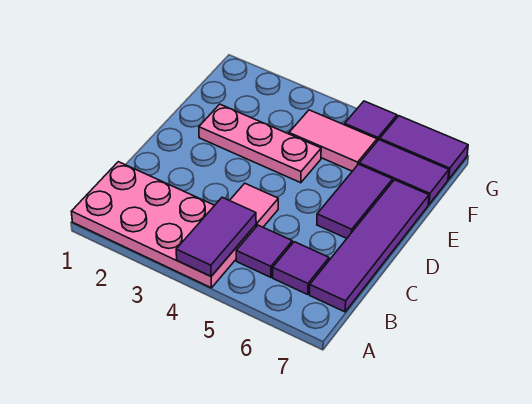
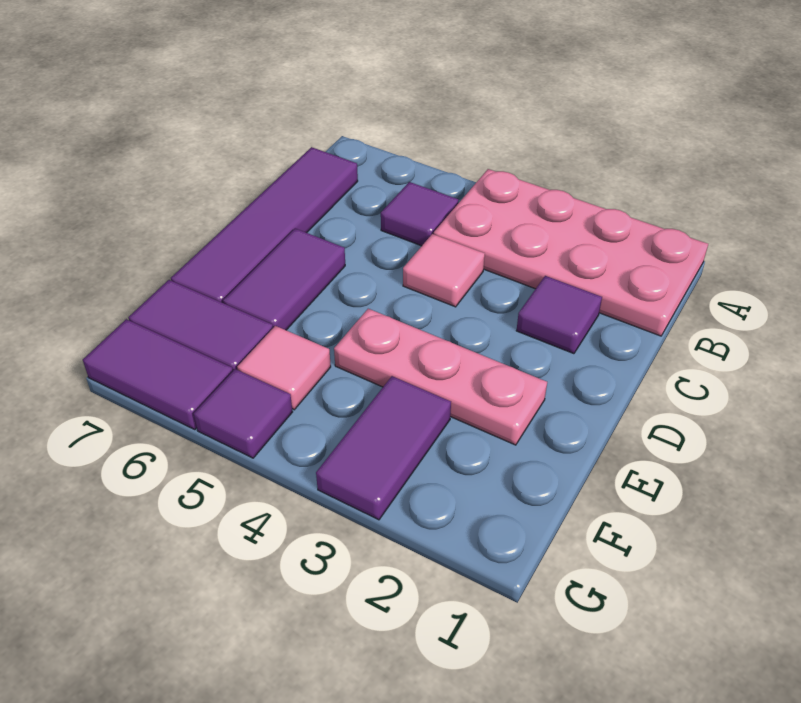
purple 1x2 tile [176,197,256,276] -> purple 1x2 tile moved to [316,376,451,520]
purple 1x1 tile [273,242,329,294] -> purple 1x1 tile moved to [516,276,602,354]
pink 1x2 tile [289,110,377,171] -> pink 1x1 tile [237,326,331,410]

